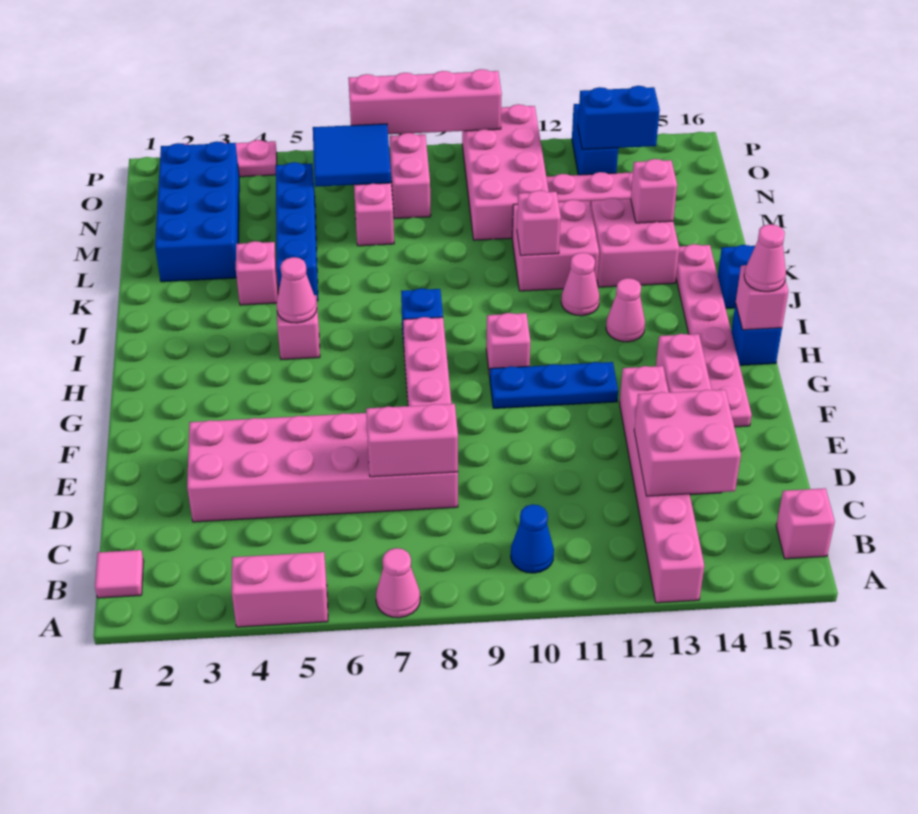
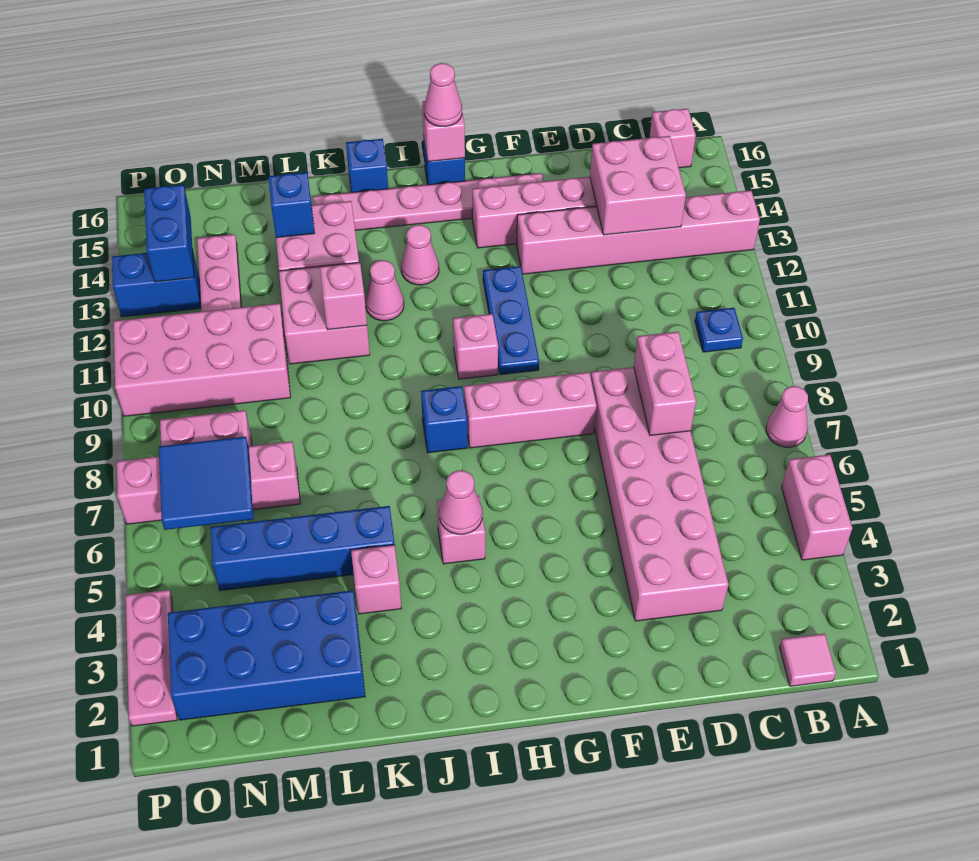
blue 1x1 cone [511,504,554,573] -> blue 1x1 plate [695,308,743,352]
pink 1x1 brick [631,159,677,223] -> blue 1x1 brick [268,172,314,238]
pink 1x4 brick [348,69,502,134] -> none

